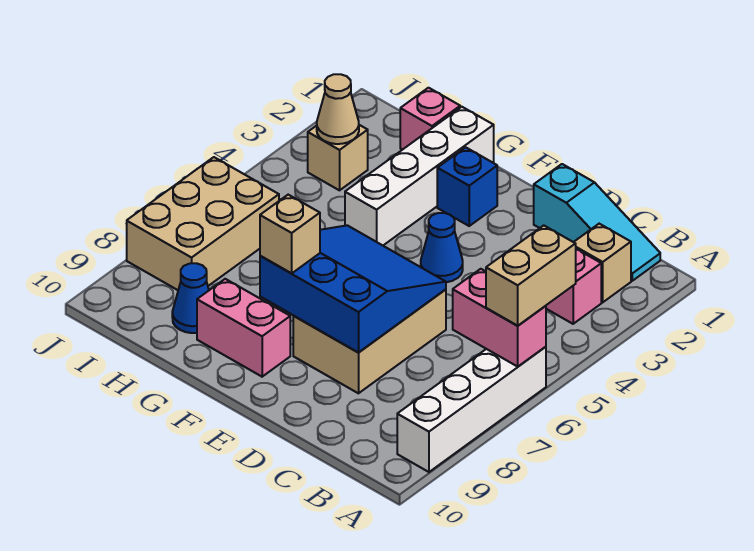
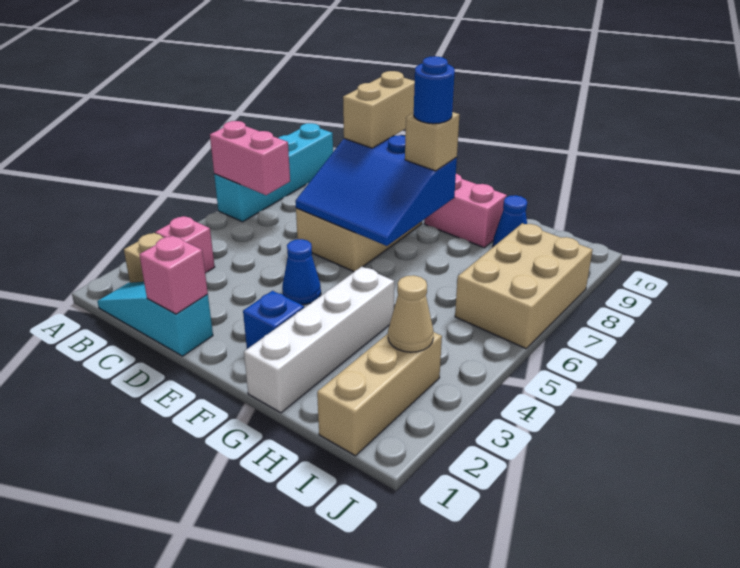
tan 1x2 brick [486,225,576,326] -> tan 1x2 brick moved to [343,71,415,148]
white 1x4 brick [397,347,546,472] -> cyan 1x4 brick [214,123,333,222]
none -> blue 1x1 round brick [414,56,455,124]
pink 1x1 brick [400,88,460,150] -> pink 1x1 brick moved to [139,236,208,314]
tan 1x1 brick [308,125,368,190] -> tan 1x3 brick [317,332,442,456]

